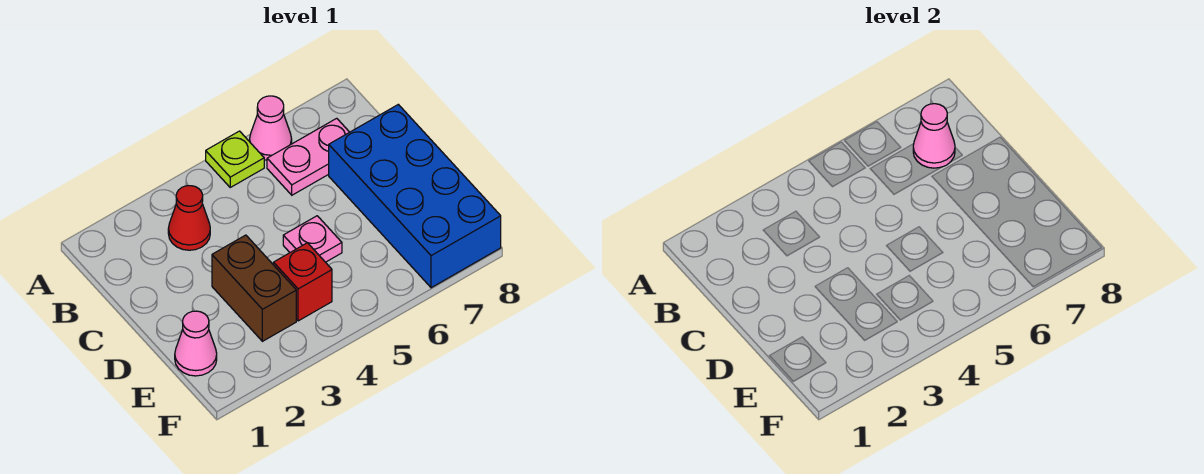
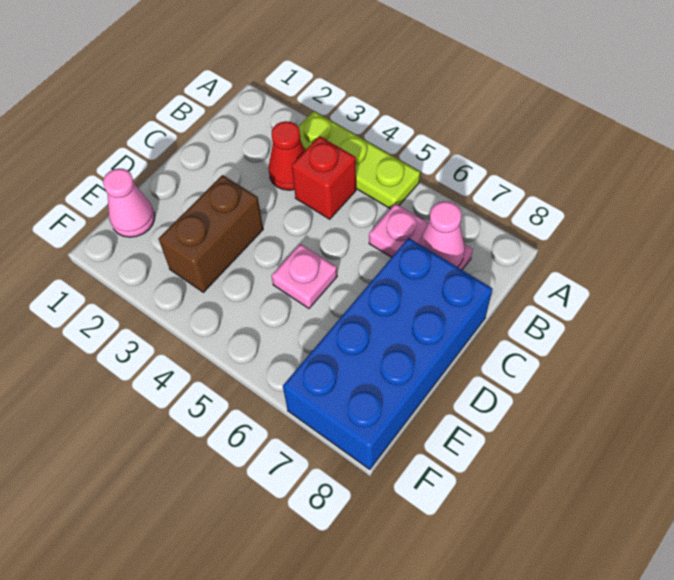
lime 1x1 plate [206,131,264,187] -> lime 1x3 plate [298,111,420,209]
pink 1x1 cone [250,96,292,160] -> none
red 1x1 brick [273,243,332,321] -> red 1x1 brick moved to [292,136,356,219]

